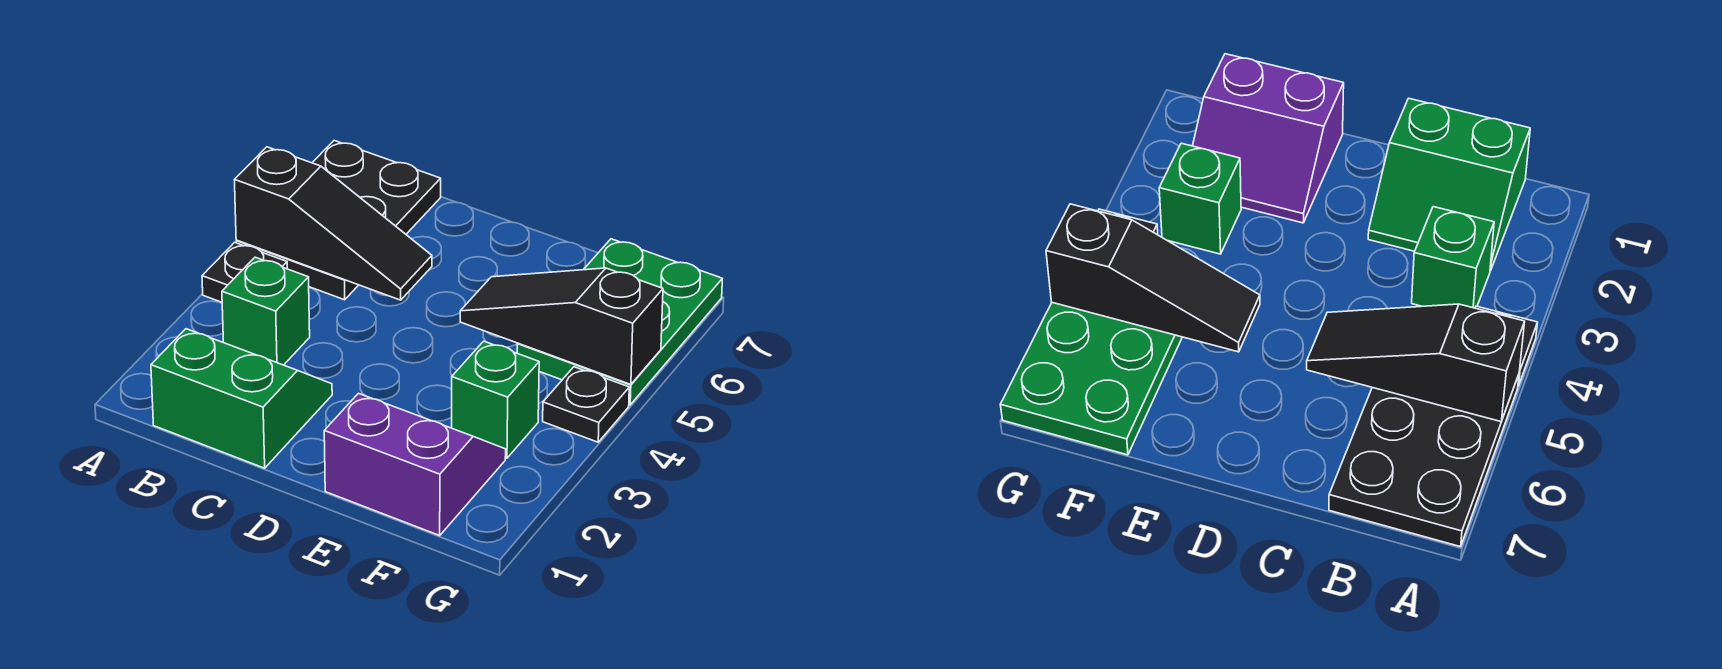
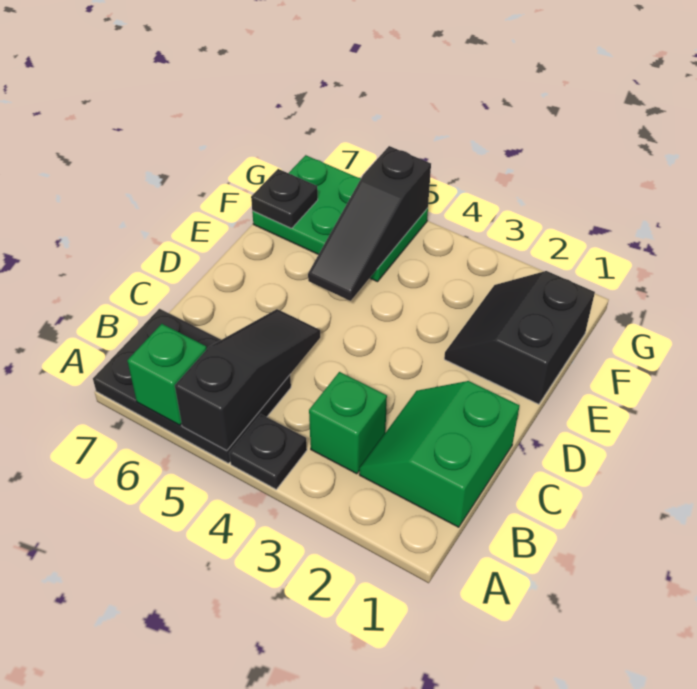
purple 2x2 slope [324,393,506,535] -> black 2x2 slope [444,271,595,404]
green 1x1 brick [452,341,539,458] -> green 1x1 brick moved to [127,324,207,425]
black 1x1 plate [543,367,629,442] -> black 1x1 plate moved to [251,169,318,228]

